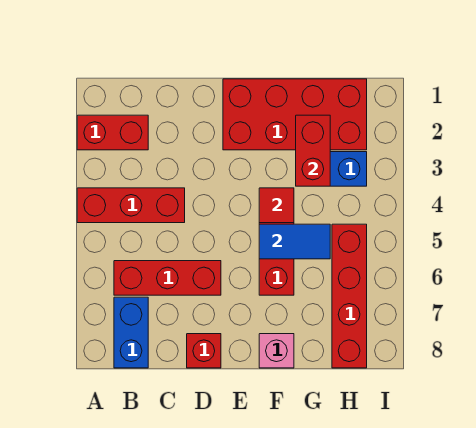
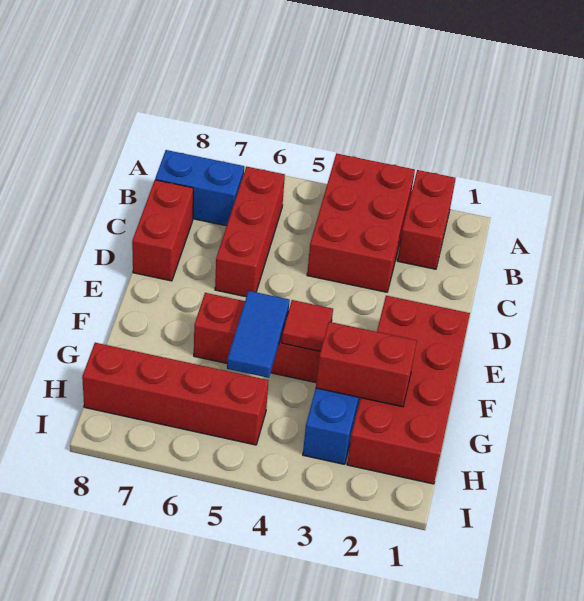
red 1x3 brick [77,188,185,223] -> red 2x3 brick [307,153,415,292]
red 1x1 brick [187,334,221,368] -> red 1x2 brick [132,180,193,281]
pink 1x1 brick [259,334,294,368] -> none

